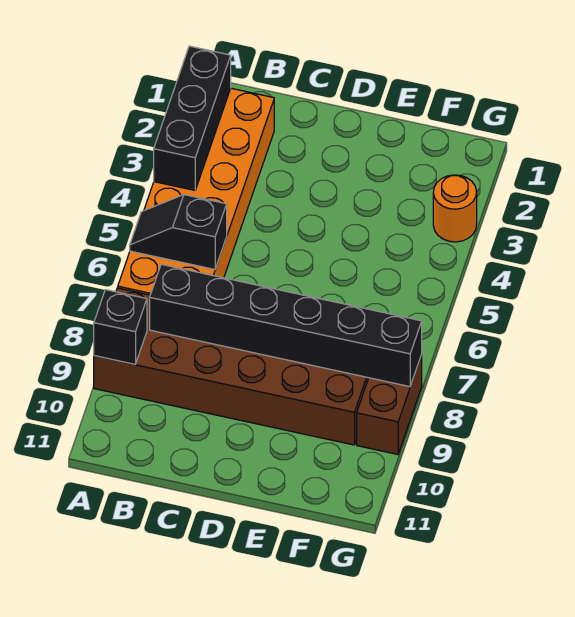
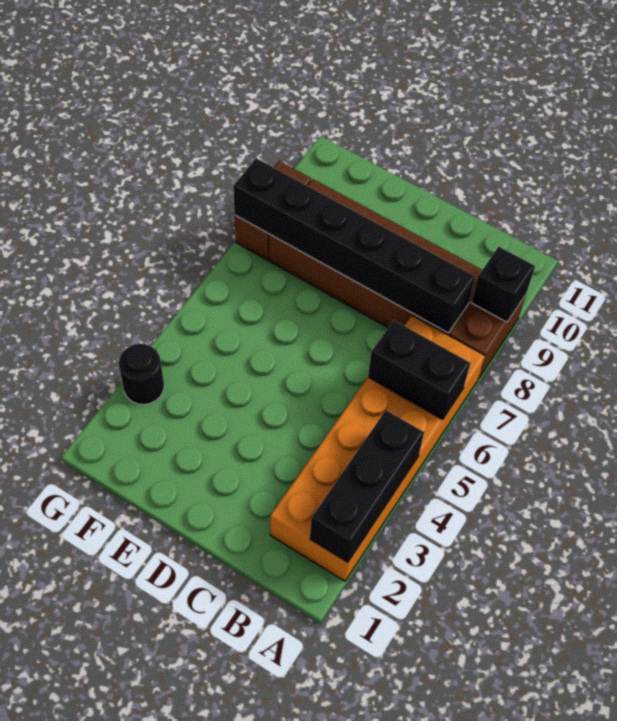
black 1x2 slope [130,195,227,270] -> black 1x2 brick [368,321,470,419]
orange 1x1 round brick [433,175,477,242] -> black 1x1 round brick [119,344,164,404]

